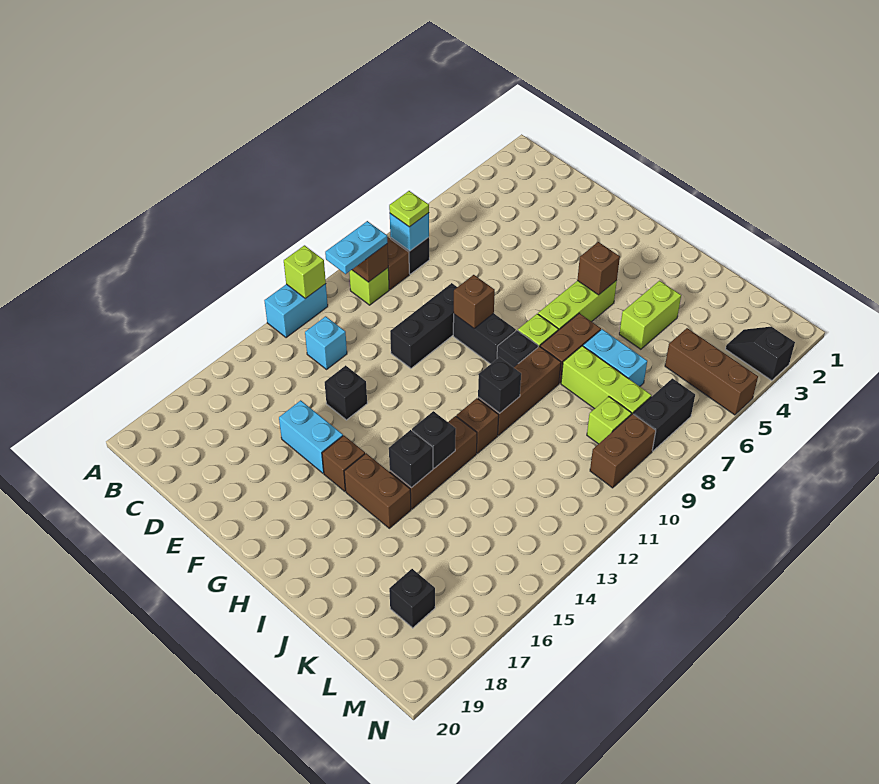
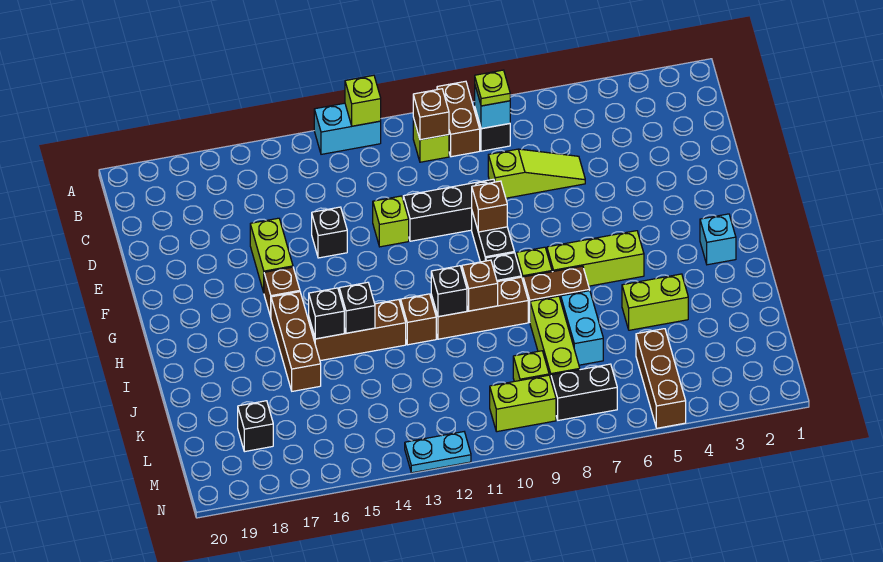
cyan 1x2 plate [325,221,387,274] -> cyan 1x2 plate moved to [405,432,471,473]
cyan 1x1 brick [305,316,347,369] -> cyan 1x1 brick moved to [700,214,736,265]
none -> lime 1x3 slope [488,149,585,198]
none -> lime 1x1 brick [373,196,409,247]
cyan 1x2 brick [279,400,343,473] -> lime 1x2 brick [250,218,293,292]
brown 1x1 brick [577,242,620,295] -> brown 1x1 brick moved to [462,260,498,311]
brown 1x2 brick [344,453,411,528] -> brown 1x3 brick [271,292,321,391]
black 1x2 slope [726,327,795,381] -> none
brown 1x2 brick [590,414,656,488] -> lime 1x2 brick [490,375,556,432]

